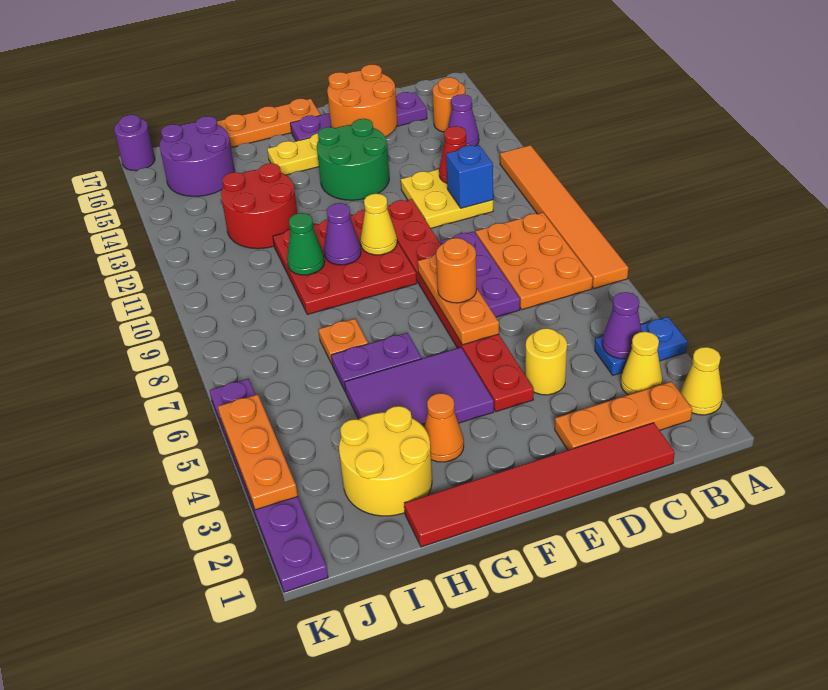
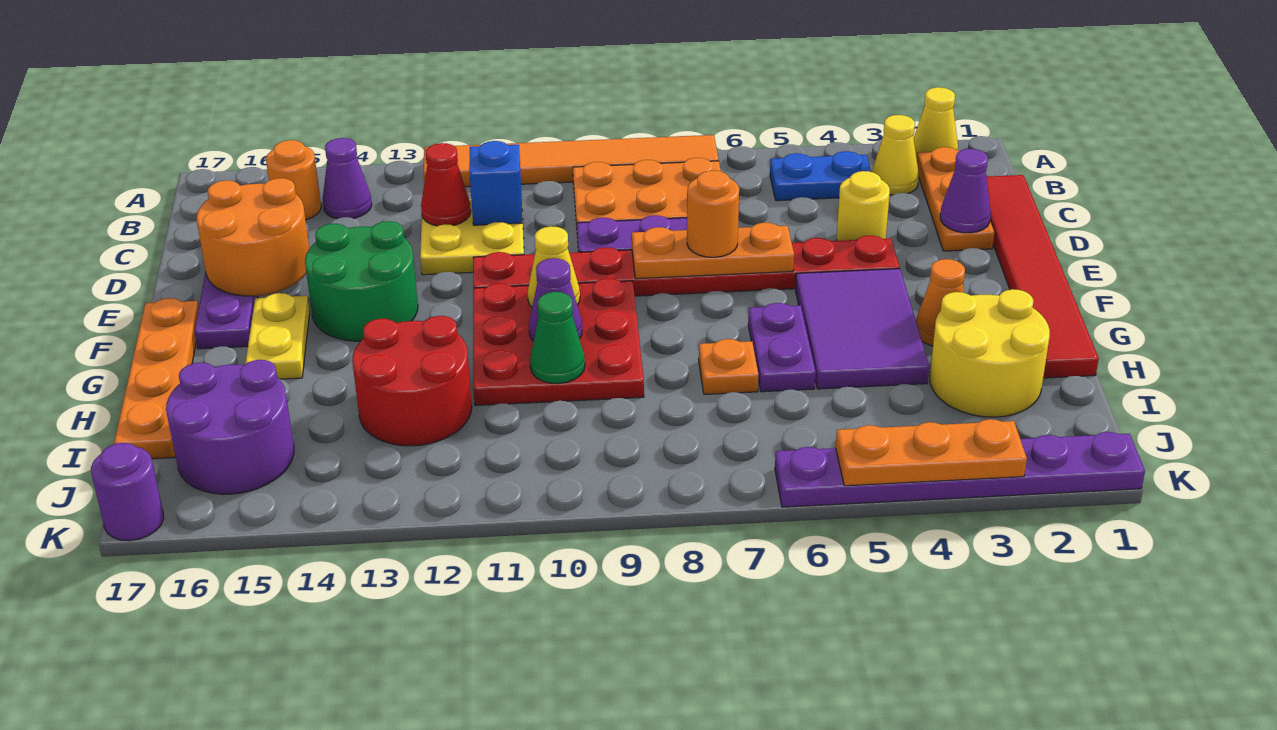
blue 1x2 plate [595,317,687,375] -> blue 1x2 plate turned to [770,151,871,201]
purple 1x1 cone [602,292,642,359] -> purple 1x1 cone moved to [940,149,991,233]

